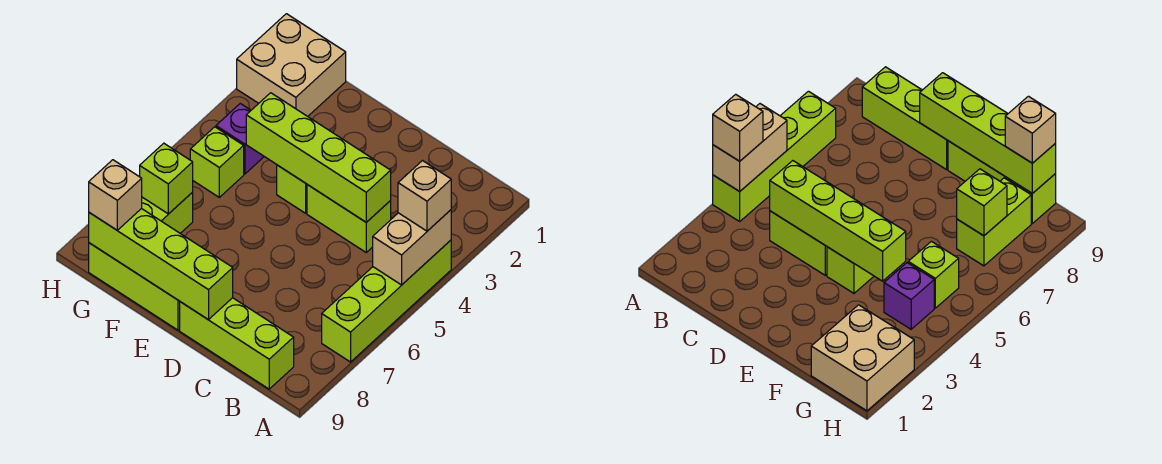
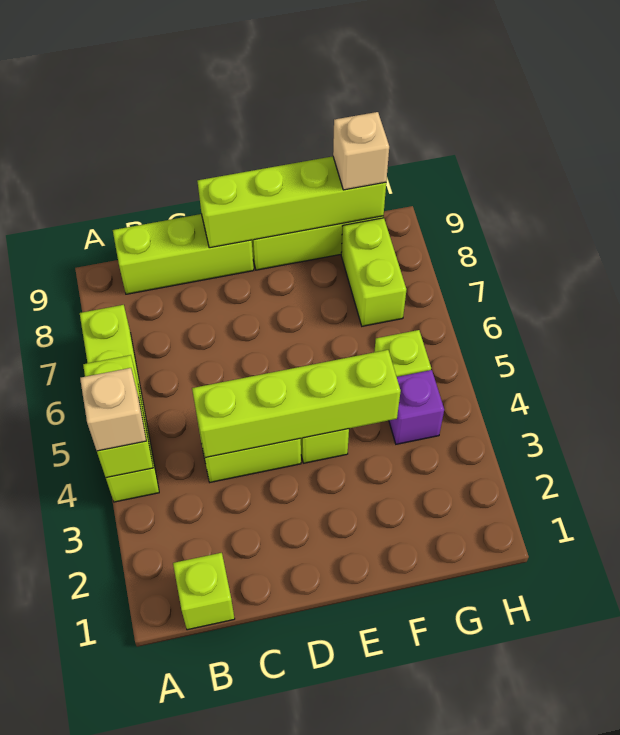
tan 1x2 brick [373,210,451,285] -> lime 1x2 brick [83,355,153,478]
tan 2x2 brick [237,14,346,116] -> none
lime 1x1 brick [140,143,193,214] -> lime 1x1 brick moved to [173,553,235,630]

